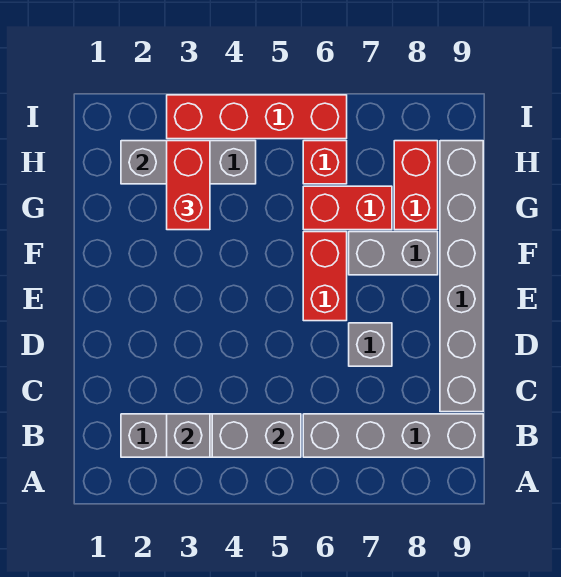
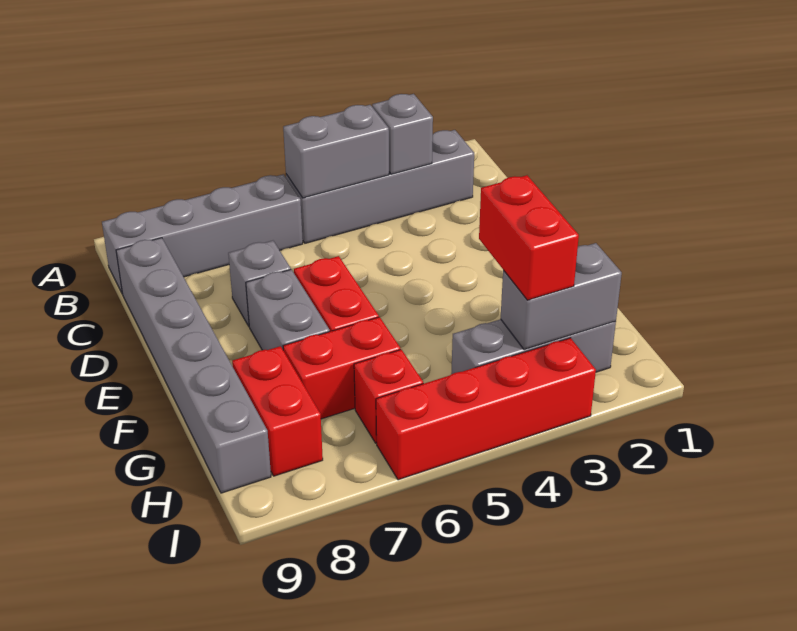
grey 1x2 brick [349,232,438,275] -> grey 1x2 brick turned to [246,269,330,350]

